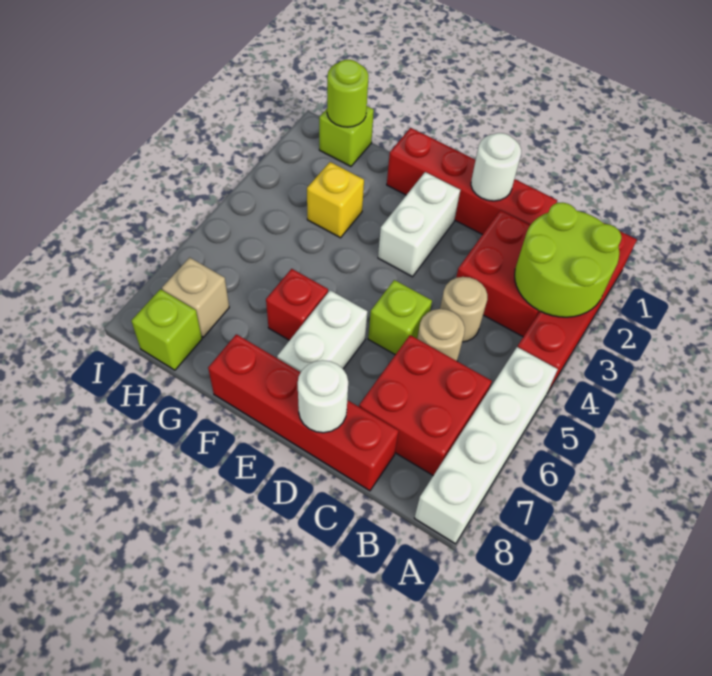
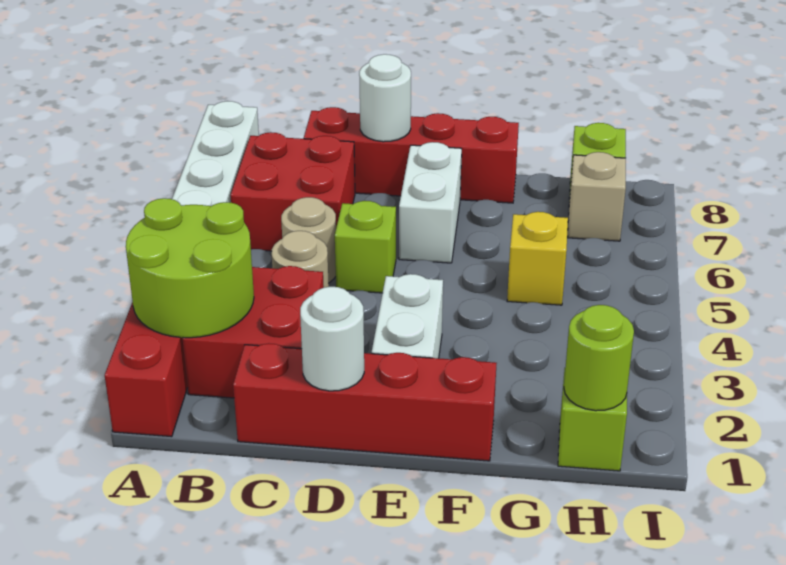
red 1x1 brick [266,269,328,340] -> none
yellow 1x1 brick [307,162,364,238] -> yellow 1x1 brick moved to [507,212,568,305]

